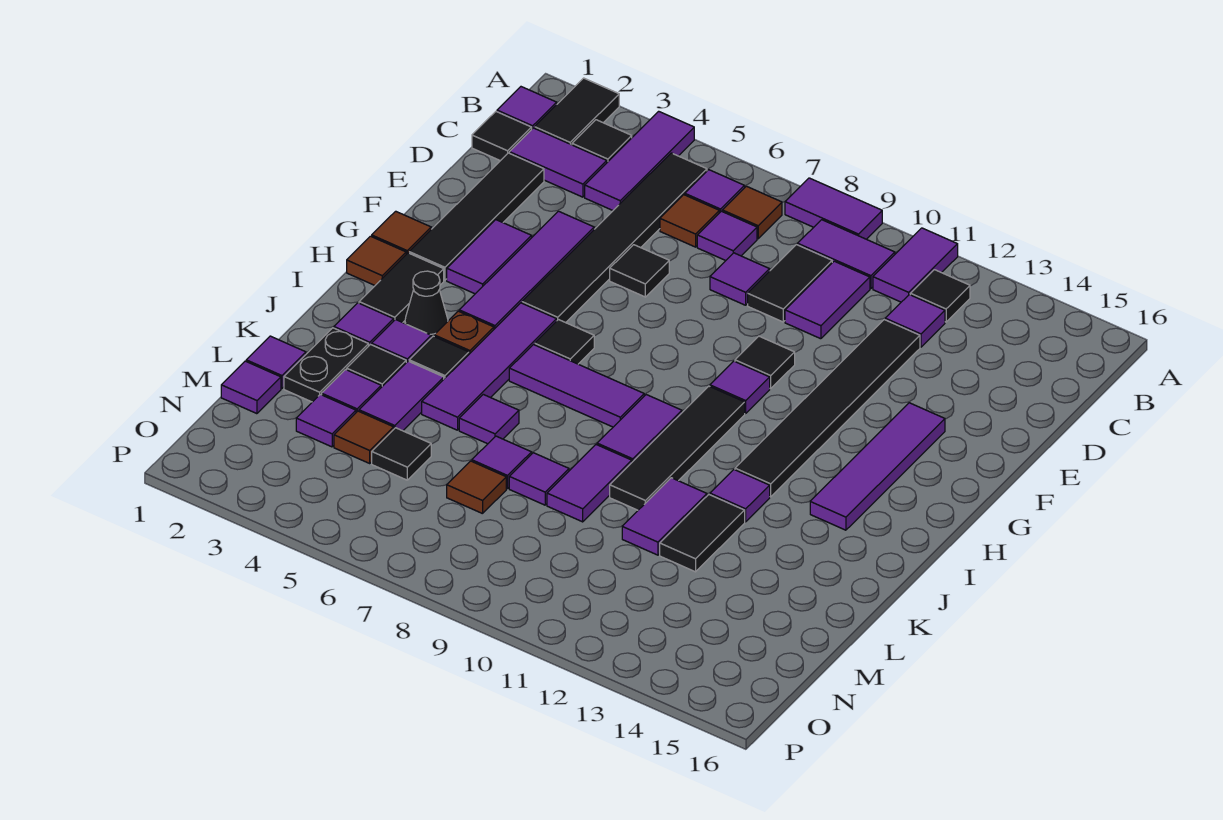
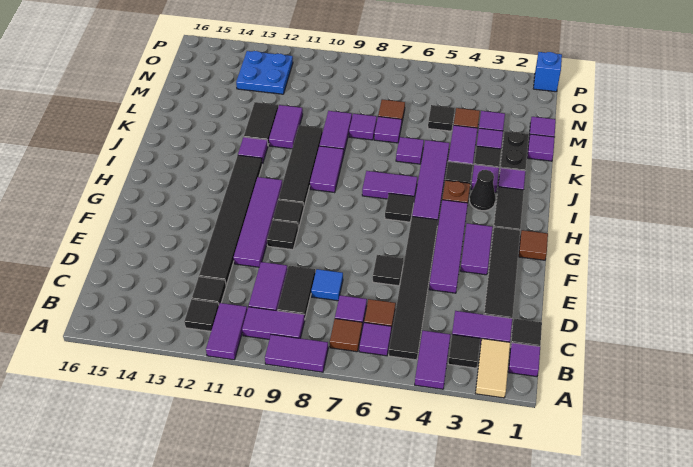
black 1x2 tile [535,78,619,145] -> tan 1x2 tile [475,339,510,398]
purple 1x3 tile [585,111,694,210] -> purple 1x2 tile [415,331,450,389]
purple 1x1 tile [885,295,945,347] -> black 1x1 tile [192,277,226,304]
purple 1x1 tile [710,253,770,305] -> blue 1x1 tile [311,269,343,301]
purple 1x4 tile [810,403,945,530] -> purple 1x4 tile moved to [234,177,282,267]
purple 1x1 tile [710,361,770,414] -> black 1x1 tile [273,200,304,229]
brown 1x1 tile [347,236,406,285] -> none
purple 1x3 tile [509,345,644,427] -> purple 1x2 tile [362,171,417,199]
none -> blue 2x2 plate [236,51,293,94]
none -> blue 1x1 brick [533,52,562,92]

